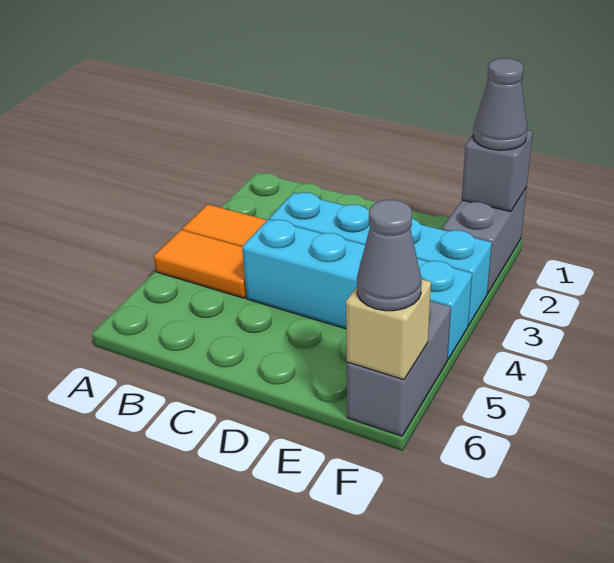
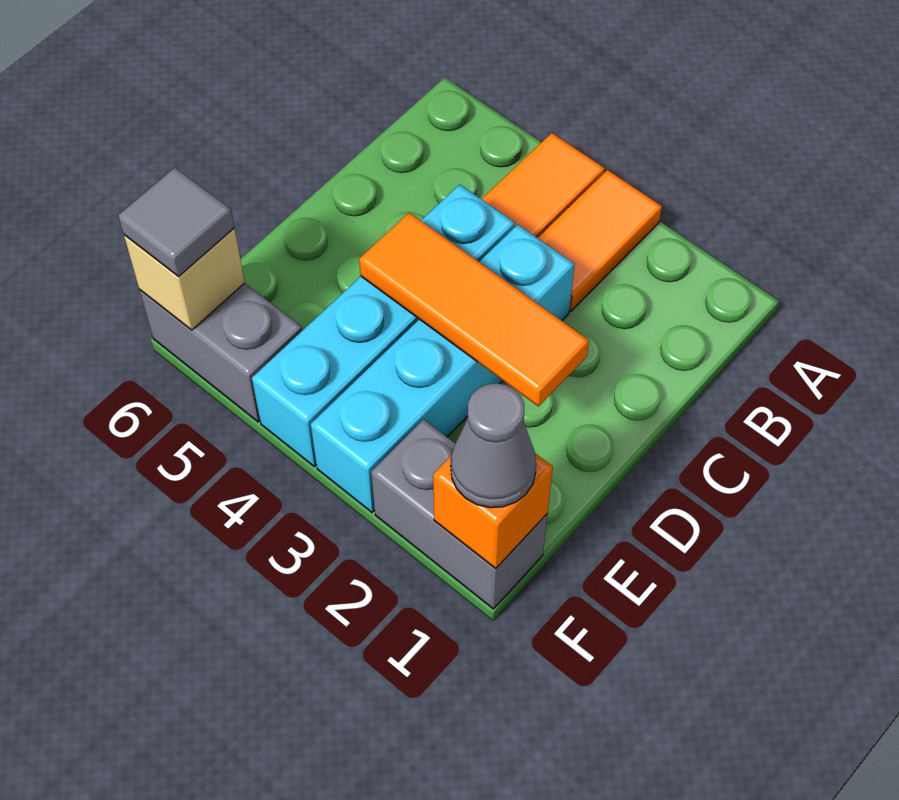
none -> orange 1x3 tile [359,213,589,406]
grey 1x1 brick [462,130,533,212] -> orange 1x1 brick [433,453,553,569]
grey 1x1 cone [357,200,422,311] -> grey 1x1 tile [118,168,234,276]

